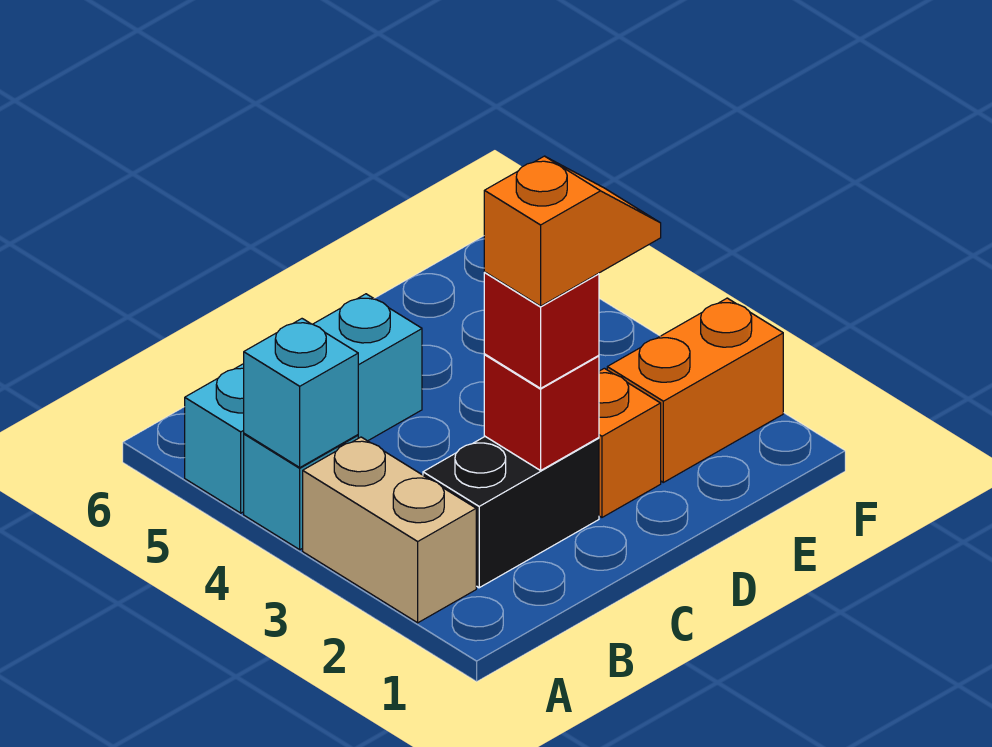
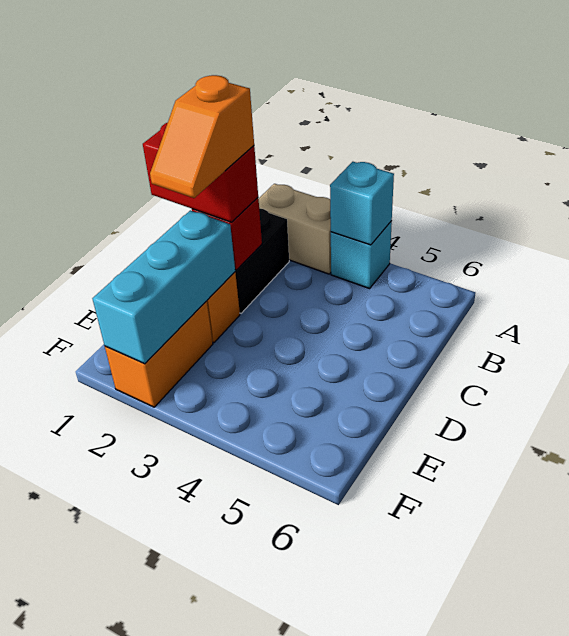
cyan 1x3 brick [185,294,422,513] -> cyan 1x3 brick moved to [92,210,235,364]
red 1x1 brick [484,272,599,388] -> red 1x2 brick [143,123,258,222]

